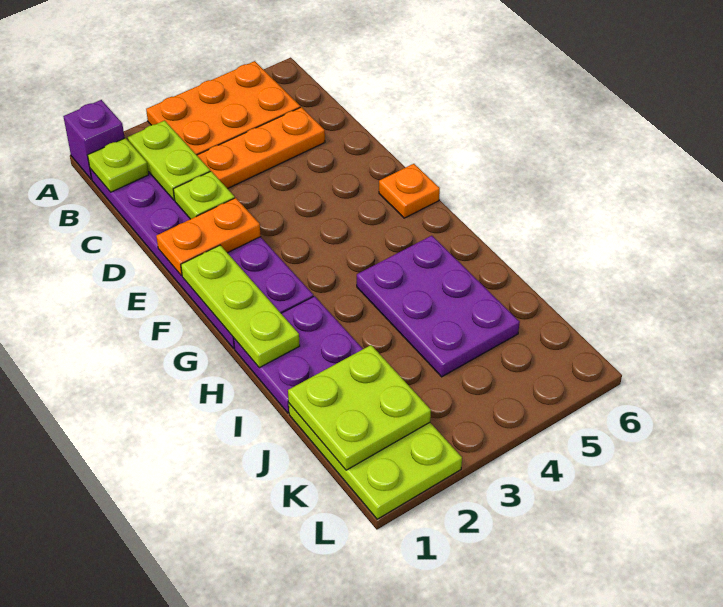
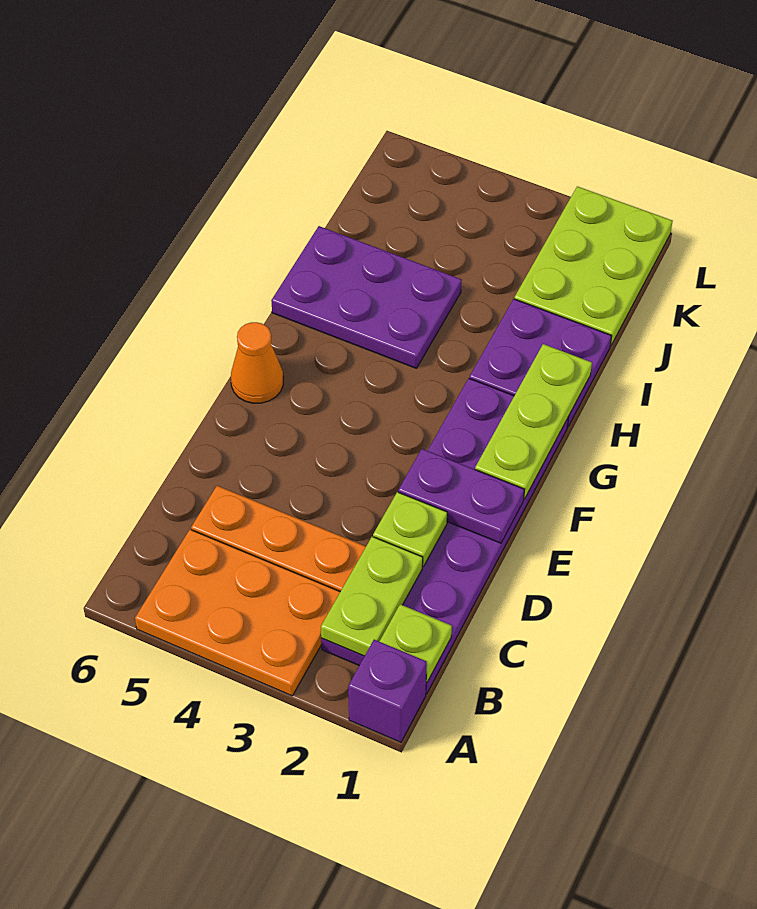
orange 1x2 plate [156,198,261,276] -> purple 1x2 plate [398,449,524,543]
orange 1x1 plate [379,164,440,218] -> orange 1x1 cone [231,322,283,403]
purple 2x3 plate [357,236,520,377] -> purple 2x3 plate turned to [271,226,462,368]
lime 2x2 plate [288,345,431,470] -> none

